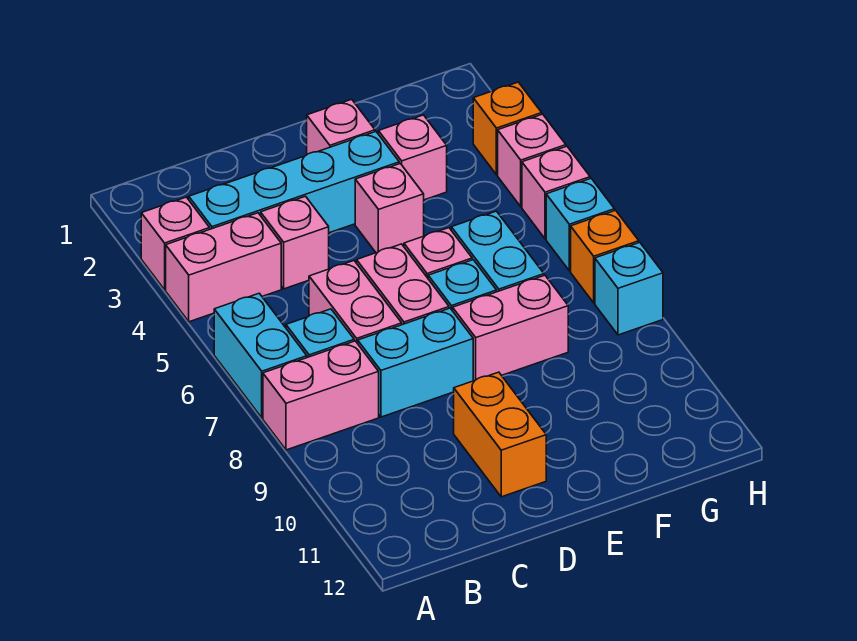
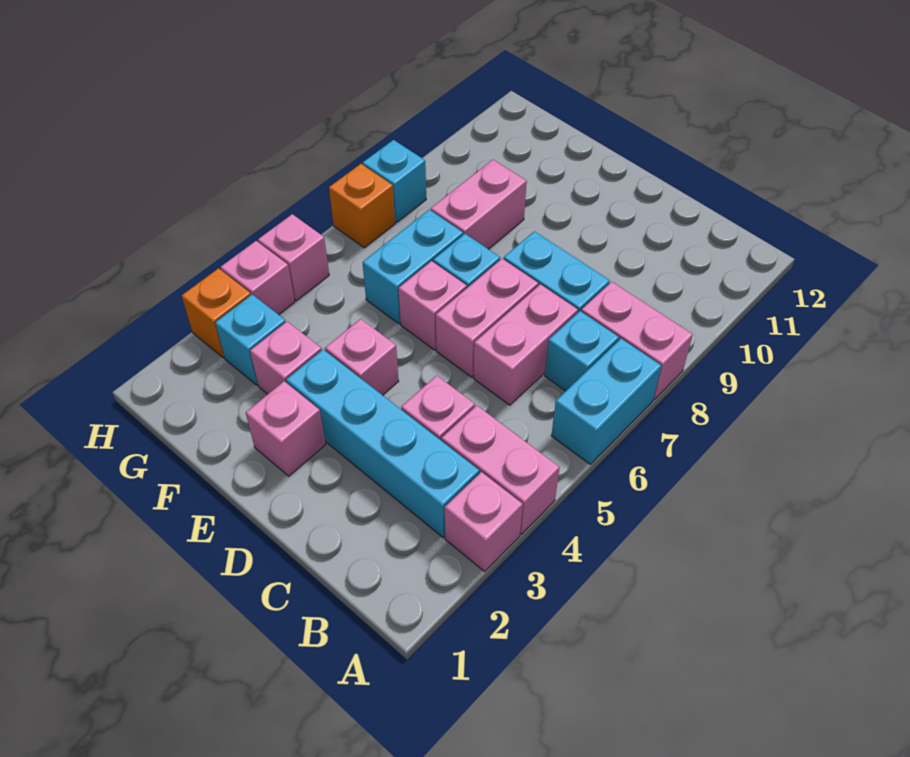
orange 1x2 brick [454,372,546,497] -> none
pink 1x2 brick [453,275,568,381] -> pink 1x2 brick turned to [431,160,527,249]
cyan 1x1 brick [546,178,615,271] -> cyan 1x1 brick moved to [215,295,286,385]

